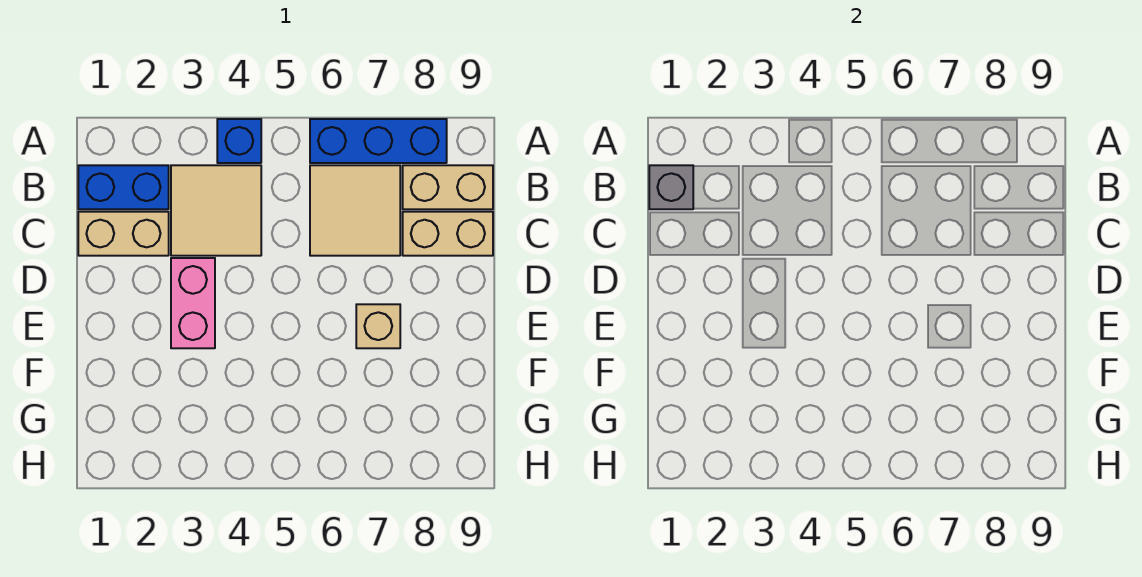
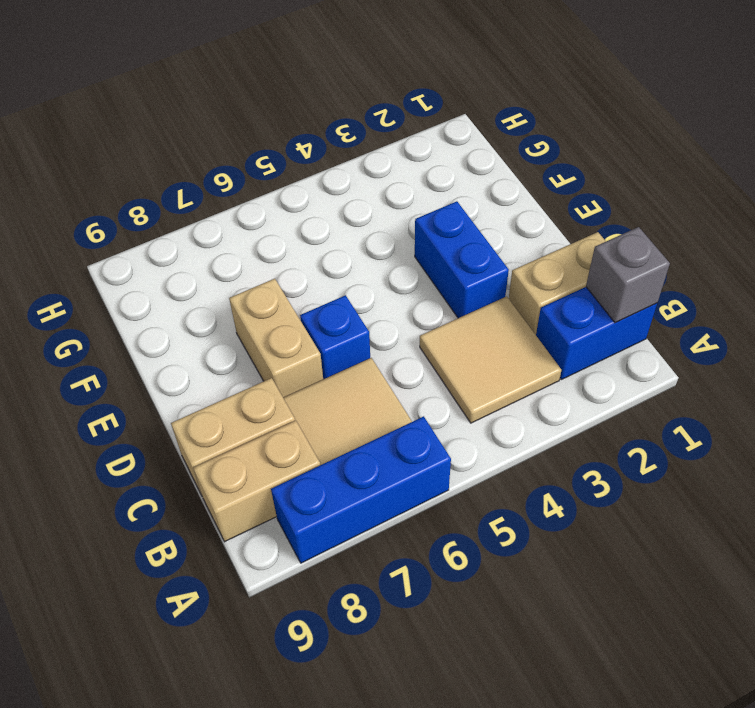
blue 1x1 brick [217,119,261,163] -> blue 1x1 brick moved to [300,295,370,379]
pink 1x2 brick [171,258,215,348] -> blue 1x2 brick [415,201,509,318]
tan 1x1 brick [356,304,400,348] -> tan 1x2 brick [229,279,323,398]

